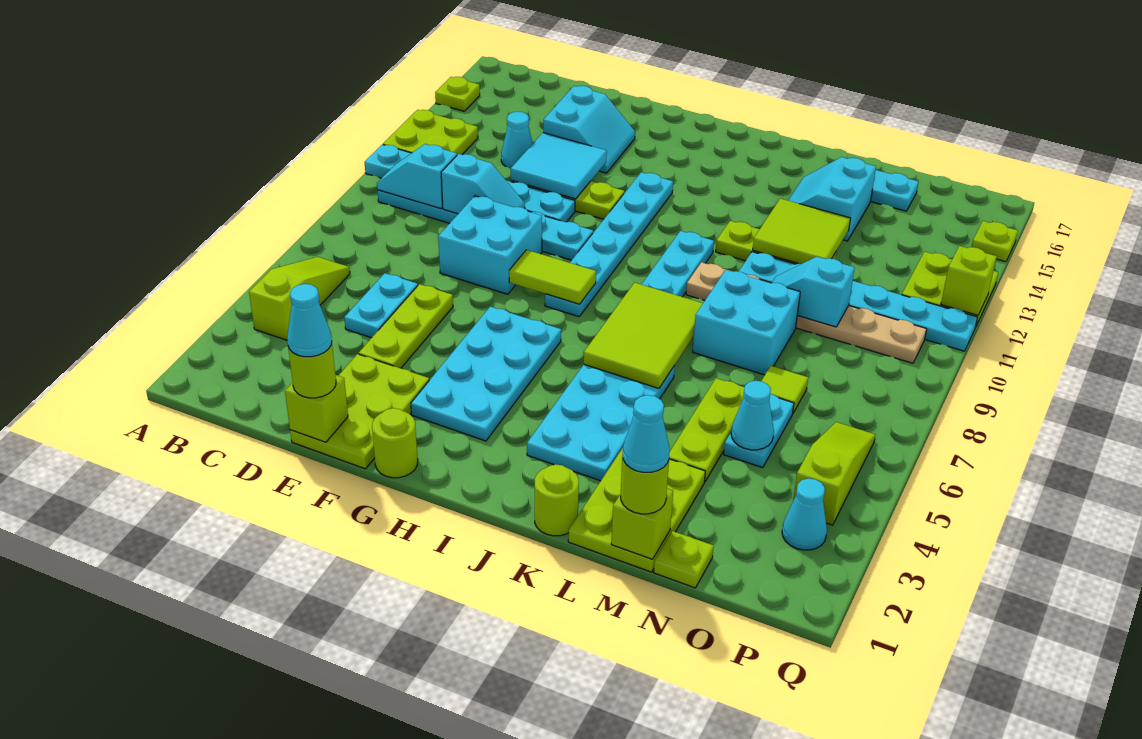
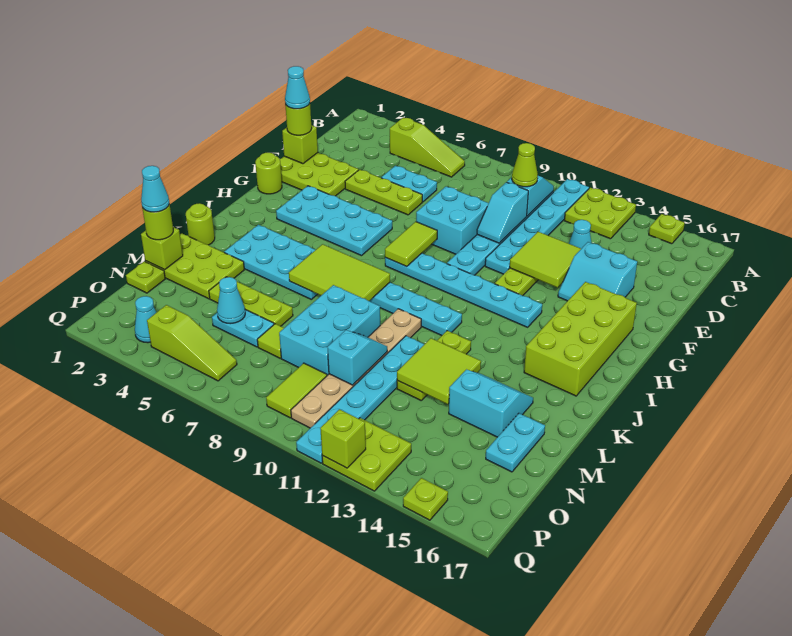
none -> lime 1x1 cone [512,143,538,187]
cyan 2x2 tile [511,133,607,199] -> lime 2x2 tile [510,232,581,288]
none -> lime 2x4 brick [524,282,637,396]
cyan 2x2 brick [693,270,800,375] -> cyan 2x3 brick [279,285,380,375]
none -> lime 1x2 tile [266,363,327,418]

